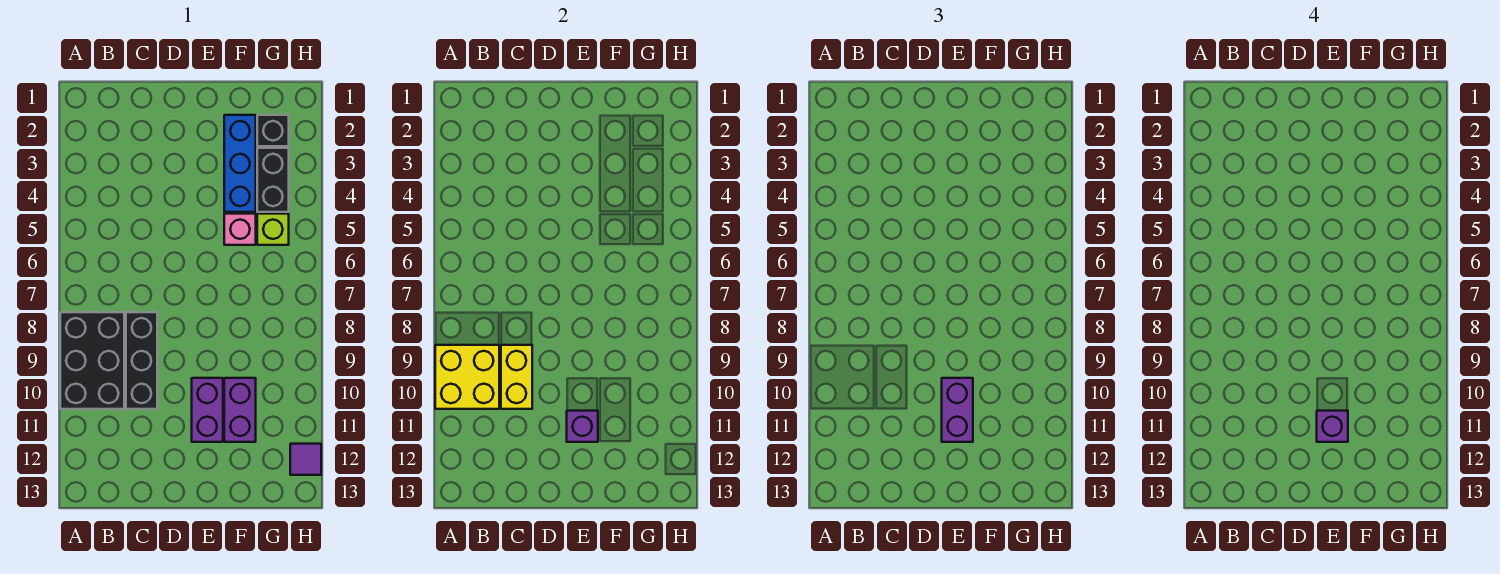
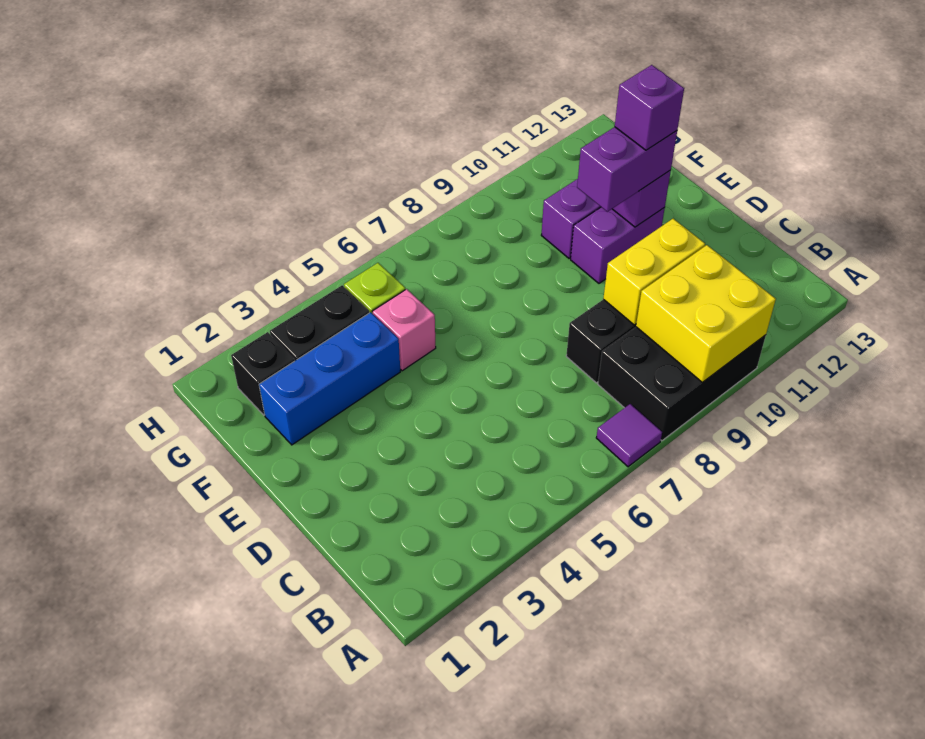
purple 1x1 tile [290,444,321,475] -> purple 1x1 tile moved to [596,404,662,467]

